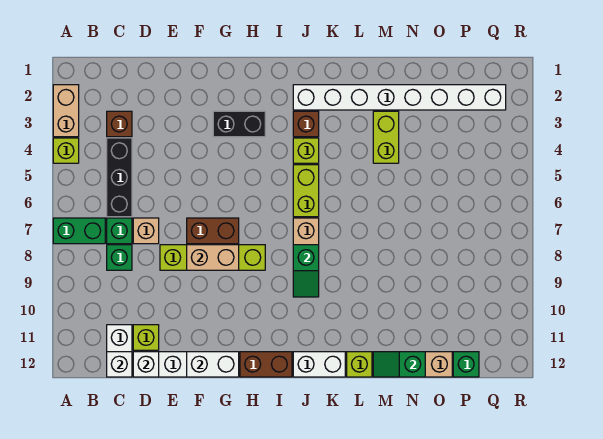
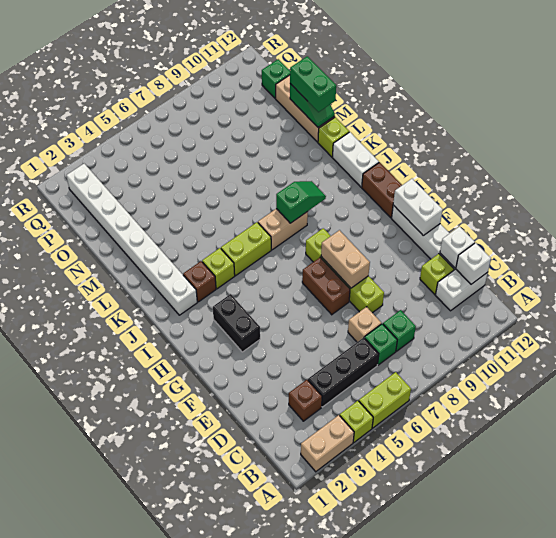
green 1x2 brick [53,218,105,244] -> green 1x2 brick moved to [290,56,336,112]
lime 1x2 brick [373,111,399,163] -> lime 1x2 brick moved to [359,372,411,428]

